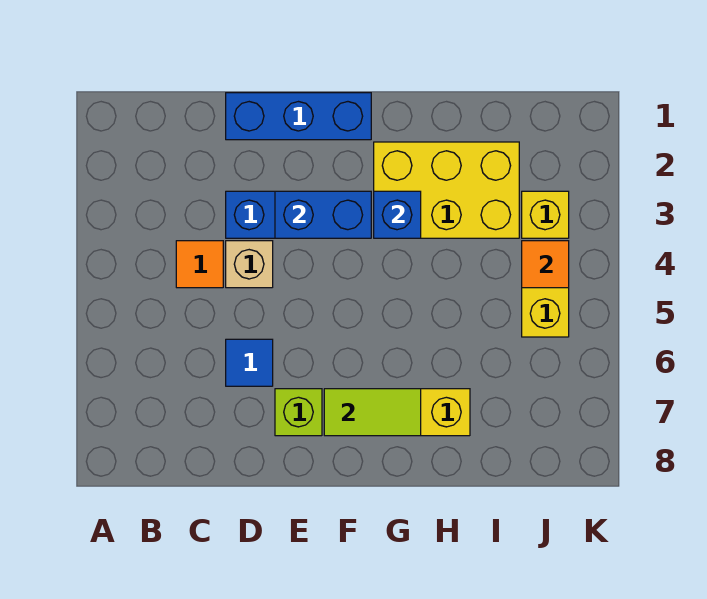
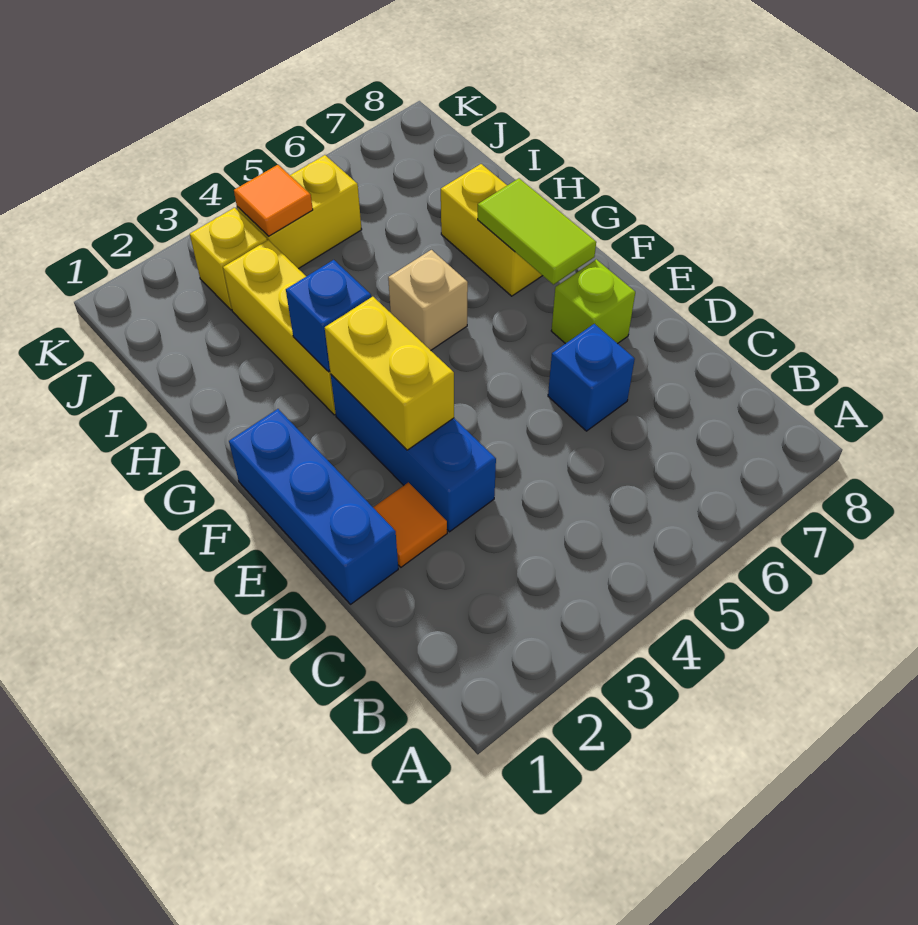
orange 1x1 tile [176,241,223,288] -> orange 1x1 tile moved to [373,482,447,567]
tan 1x1 brick [226,241,273,288] -> tan 1x1 brick moved to [388,250,468,350]
blue 1x1 tile [226,339,273,386] -> blue 1x1 brick [548,324,635,431]
blue 1x2 brick [275,191,371,238] -> yellow 1x2 brick [325,297,454,450]
yellow 2x3 brick [374,142,519,238] -> yellow 1x3 brick [223,240,336,415]

